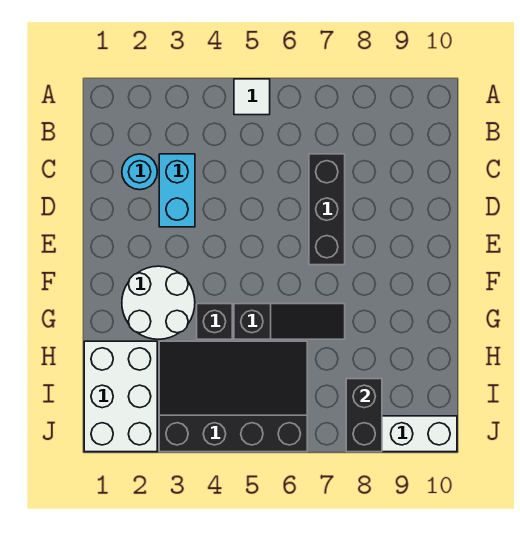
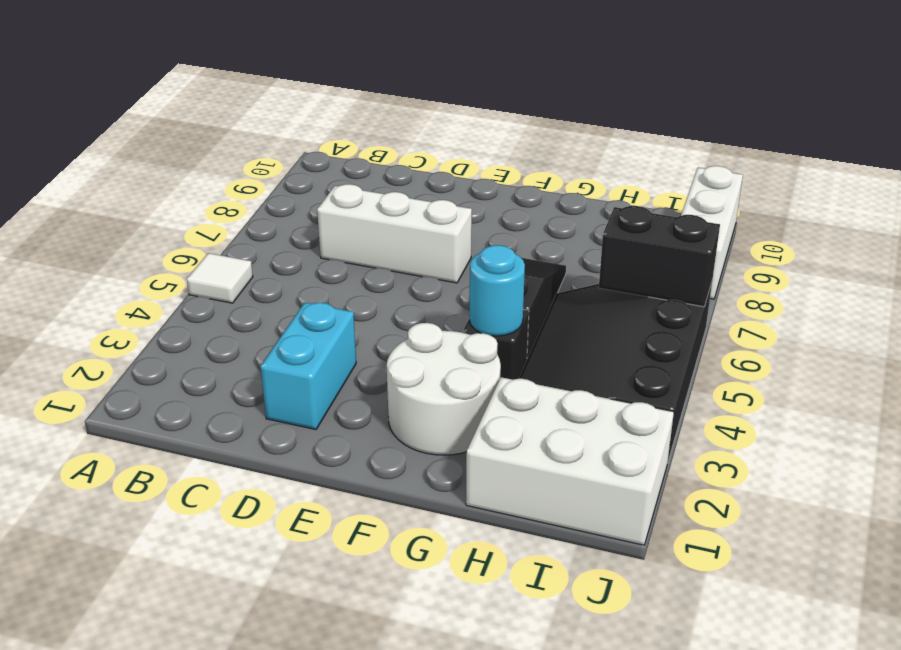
cyan 1x1 round brick [122,154,157,190] -> cyan 1x1 round brick moved to [470,245,525,336]
cyan 1x2 brick [159,154,195,227] -> cyan 1x2 brick turned to [260,303,356,429]
black 1x3 brick [309,154,345,265] -> white 1x3 brick [317,184,472,283]
black 1x2 brick [346,379,382,452] -> black 1x2 brick moved to [599,206,720,307]

